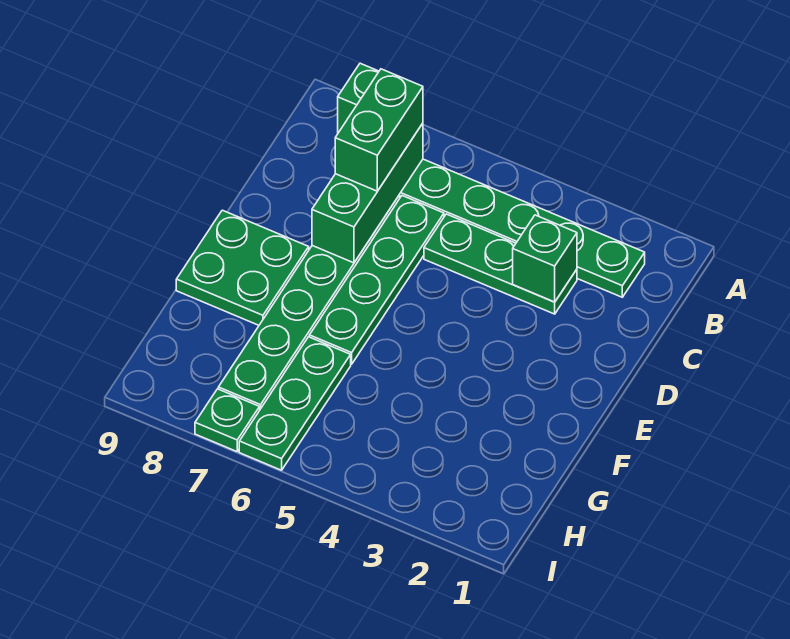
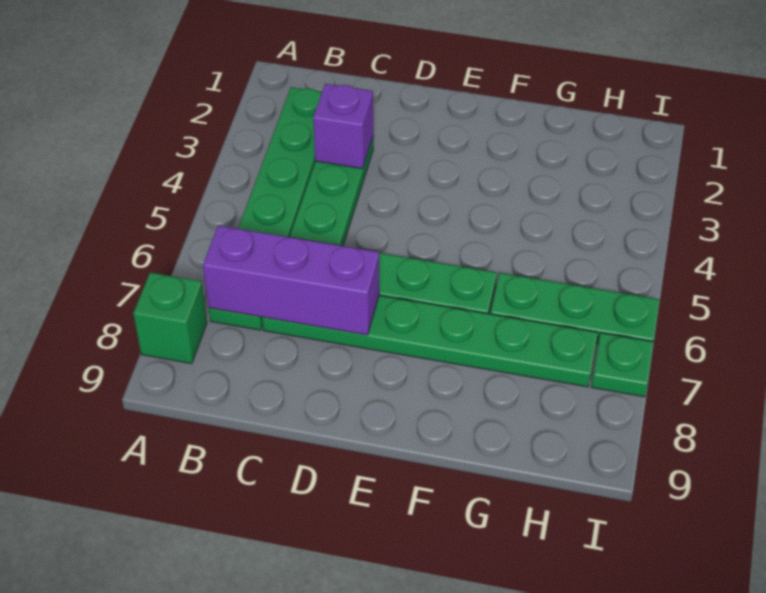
green 1x3 brick [312,123,423,263] -> purple 1x3 brick [203,226,379,335]
green 1x2 brick [335,69,423,191] -> none
green 1x1 brick [513,215,577,302] -> purple 1x1 brick [313,84,373,169]
green 2x2 plate [176,210,309,325] -> none

